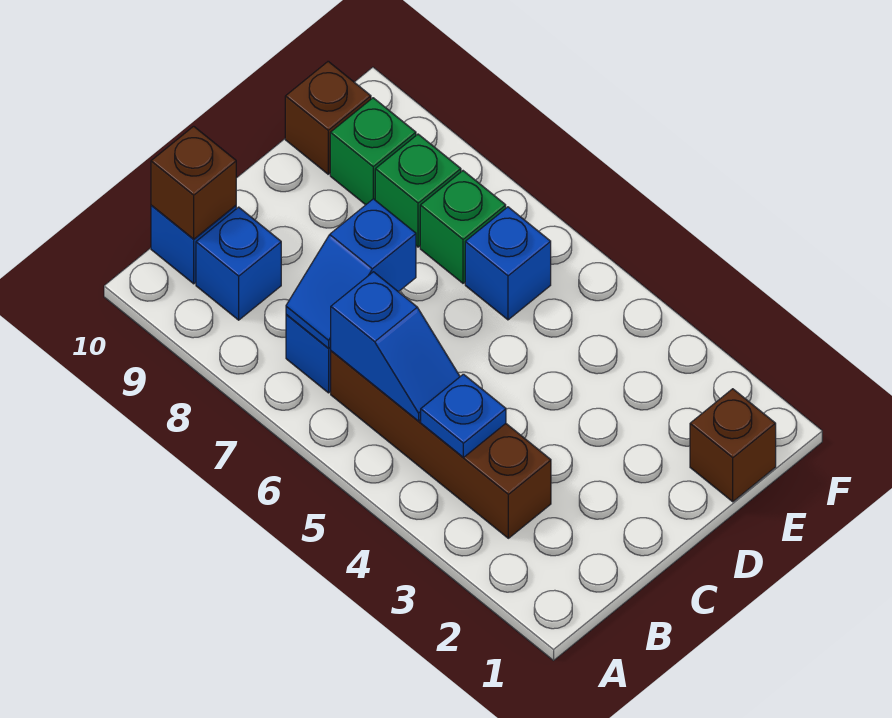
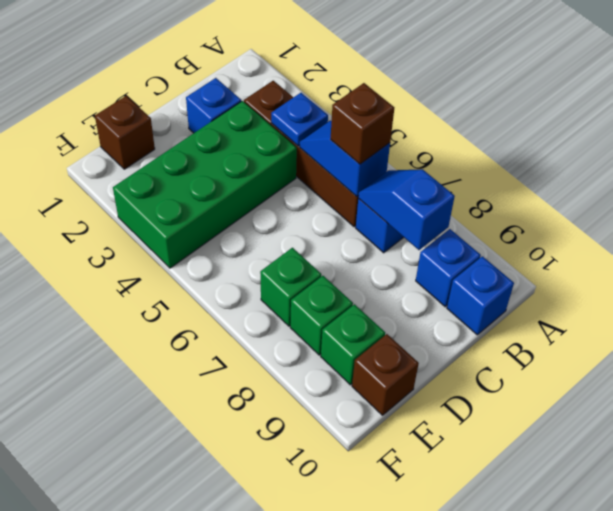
blue 1x2 slope [286,199,416,349] -> blue 1x2 slope turned to [358,169,455,250]
brown 1x1 brick [151,126,236,239] -> brown 1x1 brick moved to [330,83,394,164]
none -> green 2x4 brick [113,101,297,268]
blue 1x1 brick [465,207,551,320] -> blue 1x1 brick moved to [186,78,241,133]

